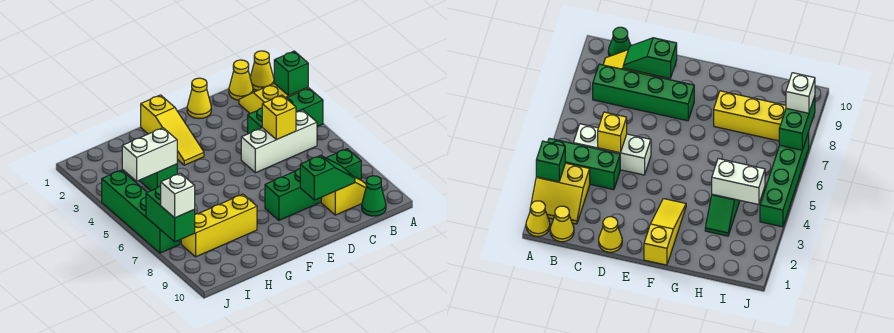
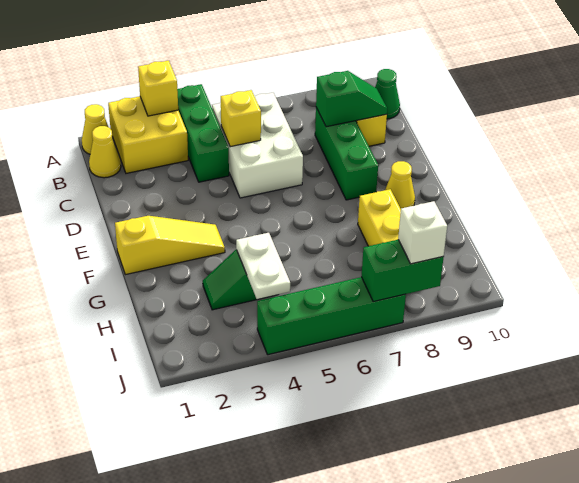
yellow 2x2 slope [239,84,308,114] -> yellow 2x2 brick [108,96,188,173]
green 1x1 brick [274,51,308,96] -> yellow 1x1 brick [138,61,178,116]
white 1x3 brick [241,110,317,173] -> white 2x3 brick [212,93,303,198]
green 1x4 brick [265,149,361,220] -> green 1x3 brick [315,108,378,200]
green 1x2 slope [300,155,355,200] -> green 1x2 slope turned to [316,71,387,127]
yellow 1x1 cone [187,78,211,119] -> yellow 1x1 cone moved to [385,161,415,208]
white 1x2 brick [122,128,177,181] -> white 1x2 plate [236,233,290,299]

